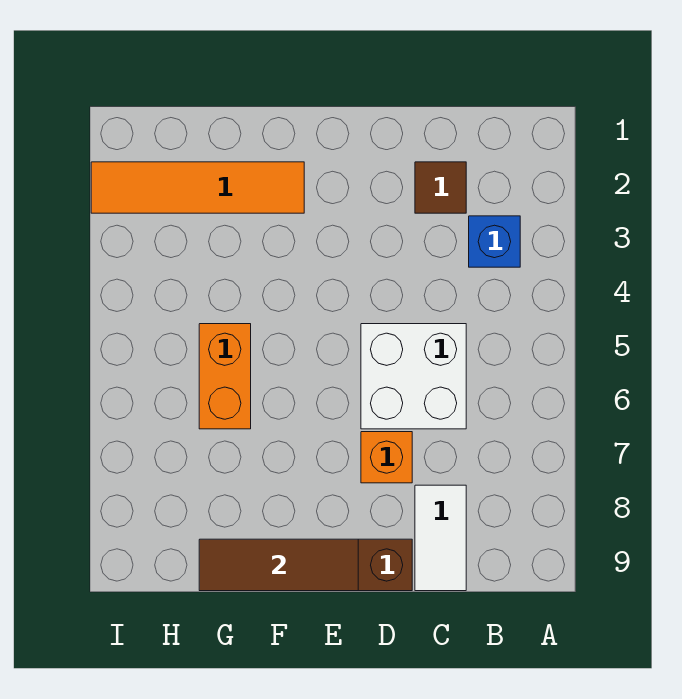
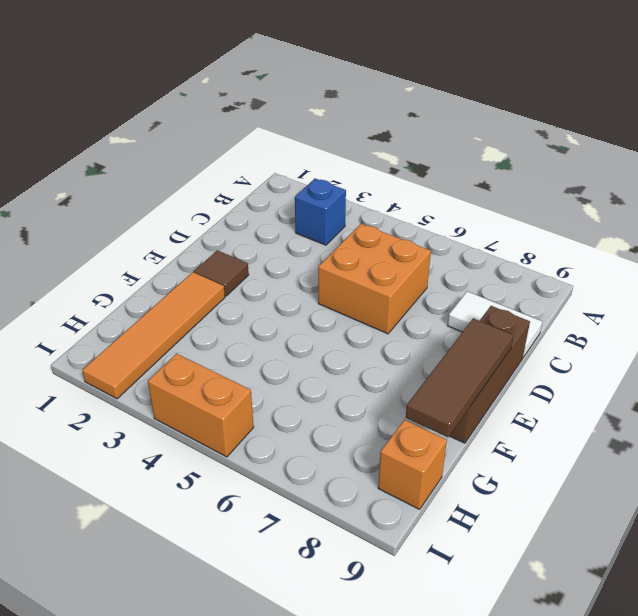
brown 1x1 tile [415,162,466,213] -> brown 1x1 tile moved to [194,250,249,296]
white 2x2 brick [361,324,466,429] -> orange 2x2 brick [318,224,431,334]
orange 1x1 brick [361,432,412,483] -> orange 1x1 brick moved to [378,420,447,509]
orange 1x2 brick [199,324,251,429] -> orange 1x2 brick moved to [148,354,254,457]

